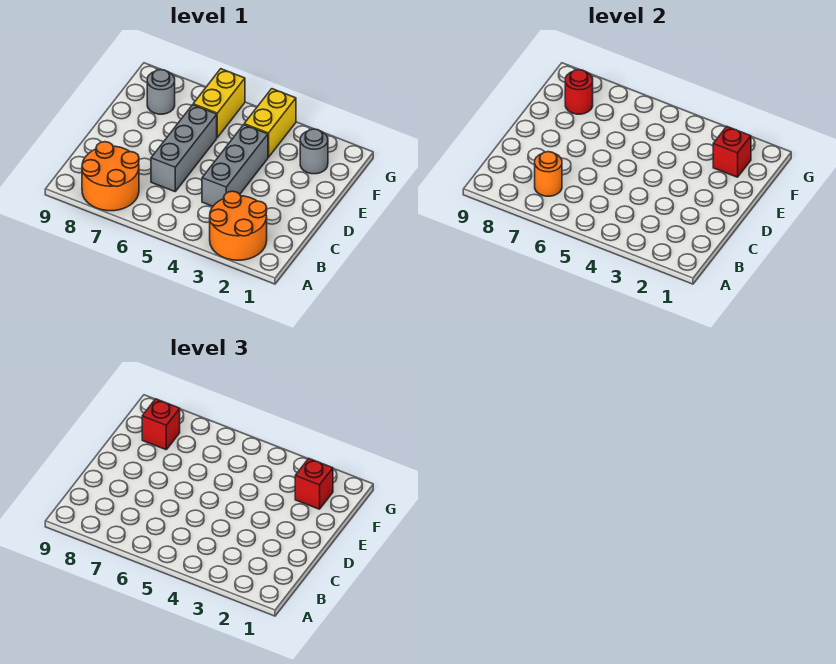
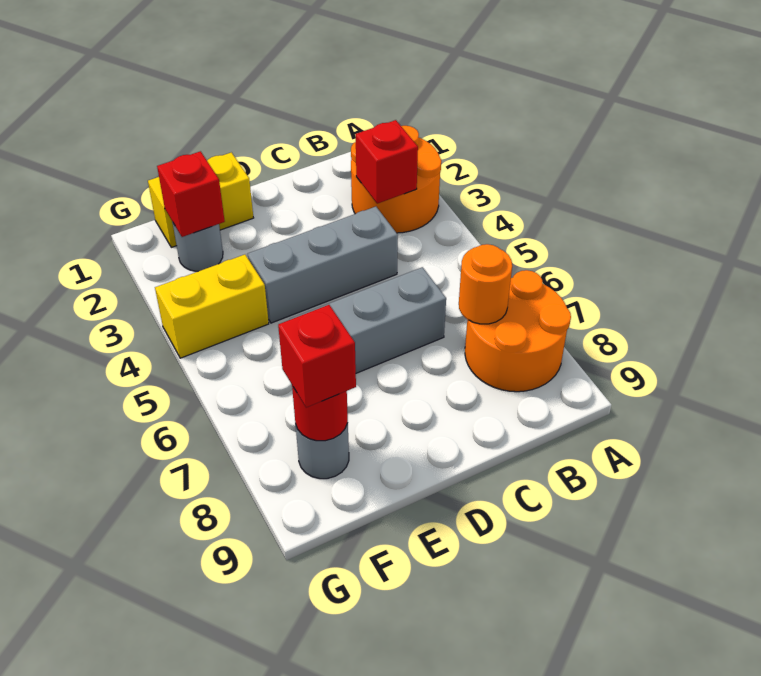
red 1x1 brick [295,458,333,509] -> red 1x1 brick moved to [356,120,418,204]
yellow 1x2 brick [193,69,245,137] -> yellow 1x2 brick moved to [148,152,253,247]

